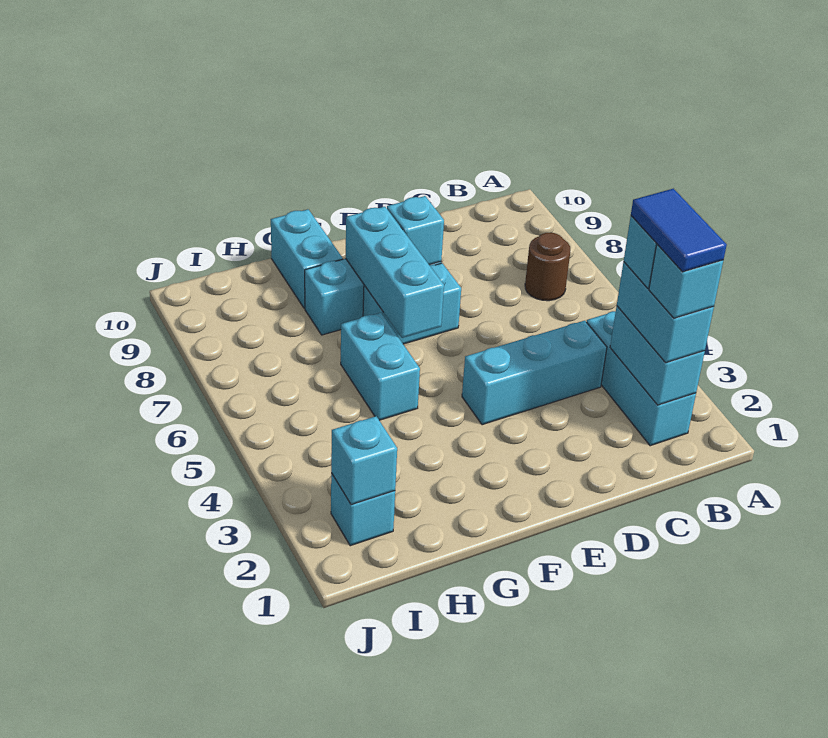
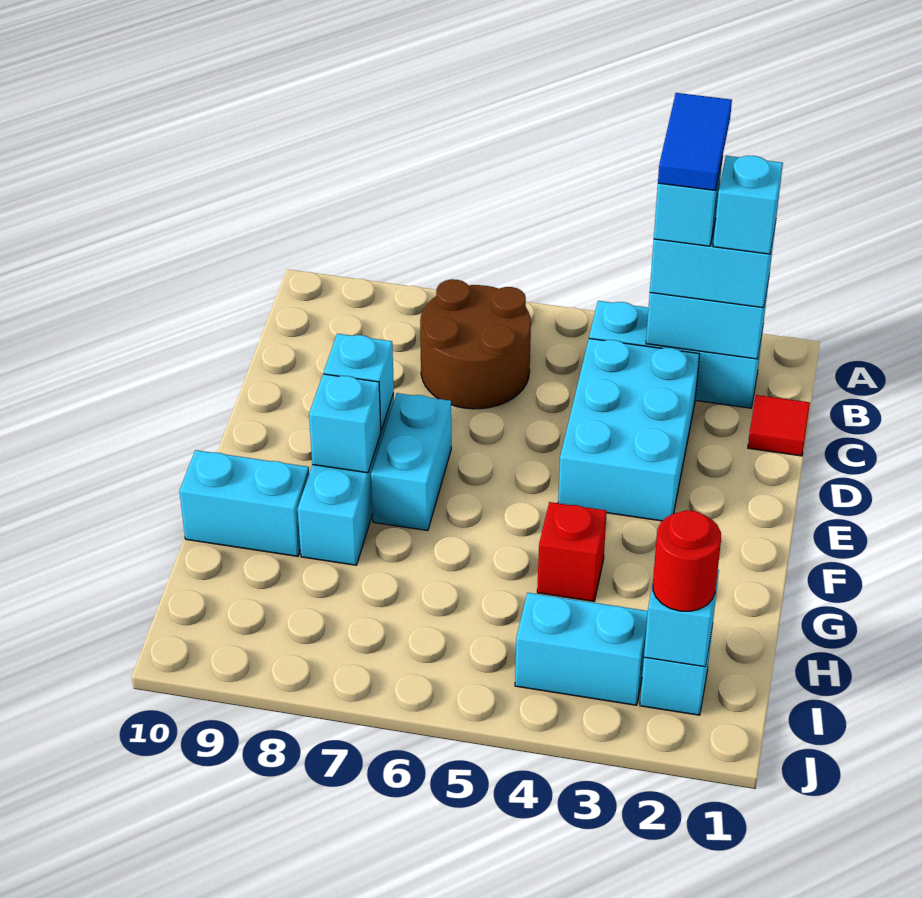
blue 1x2 tile [631,189,727,272] -> blue 1x2 tile turned to [658,93,732,191]
brown 1x1 round brick [525,233,570,301] -> brown 2x2 round brick [420,279,531,409]
none -> red 1x1 tile [748,395,810,456]
cyan 1x3 brick [462,321,607,425] -> cyan 2x3 brick [558,338,700,521]
cyan 1x3 brick [346,207,444,338] -> cyan 1x1 brick [309,374,381,473]
none -> red 1x1 brick [537,502,607,601]
cyan 1x2 brick [341,313,420,420] -> cyan 1x2 brick moved to [515,593,648,705]
none -> red 1x1 round brick [653,510,721,611]

